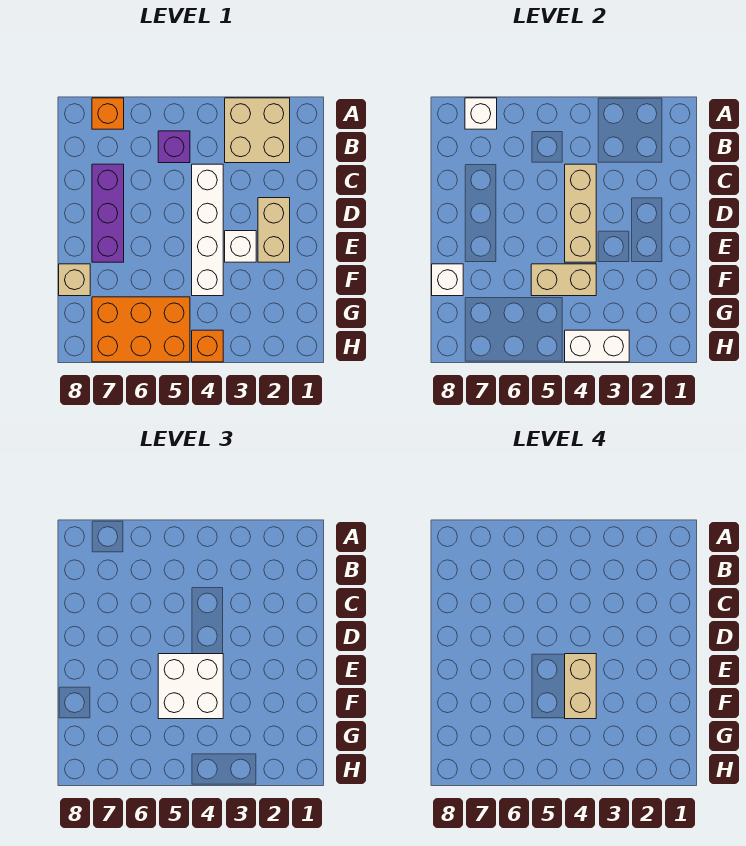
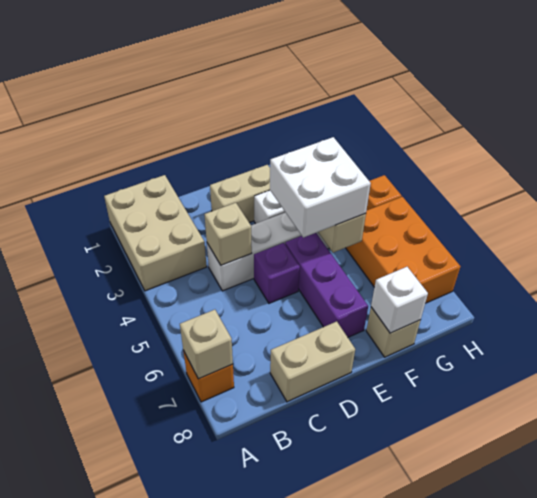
tan 2x2 brick [225,98,290,163] -> tan 2x3 brick [104,175,207,291]
white 1x1 brick [465,98,497,129] -> tan 1x1 brick [180,310,233,379]
purple 1x1 brick [158,131,190,163] -> purple 1x1 brick moved to [254,243,300,303]
tan 1x3 brick [565,164,596,262] -> tan 1x1 brick [204,203,252,265]
purple 1x3 brick [92,164,124,262] -> purple 1x3 brick turned to [285,233,368,337]
tan 1x2 brick [565,654,596,719] -> tan 1x2 brick moved to [270,321,355,402]
white 1x2 brick [565,330,629,362] -> none

